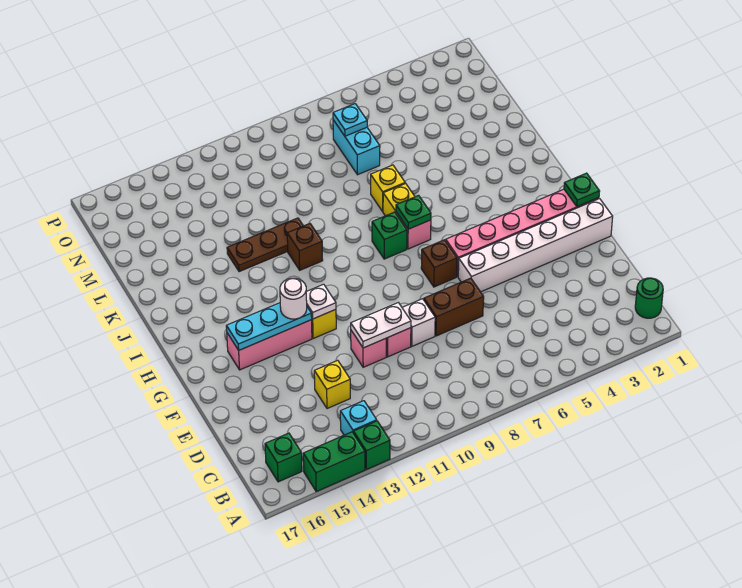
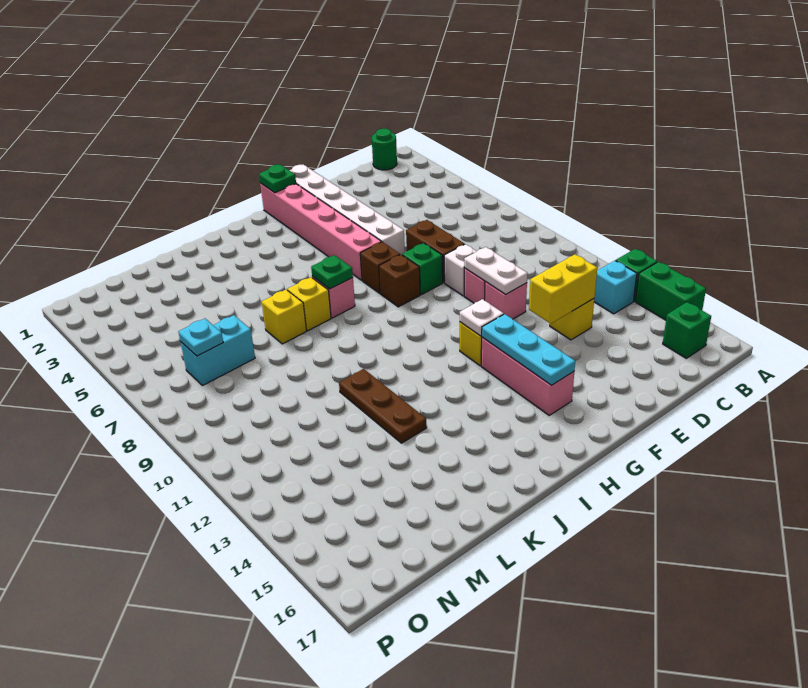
none -> yellow 1x2 brick [529,254,597,324]
white 1x1 round brick [280,278,307,319] -> none
green 1x1 brick [372,212,407,259] -> green 1x1 brick moved to [402,243,443,295]
brown 1x1 brick [287,224,323,270] -> brown 1x1 brick moved to [379,255,420,307]

